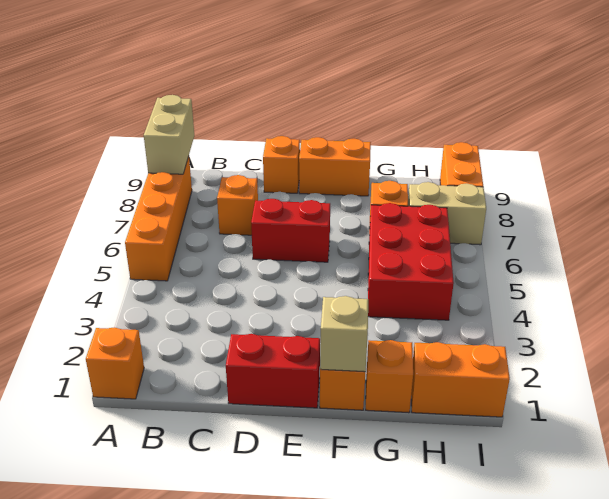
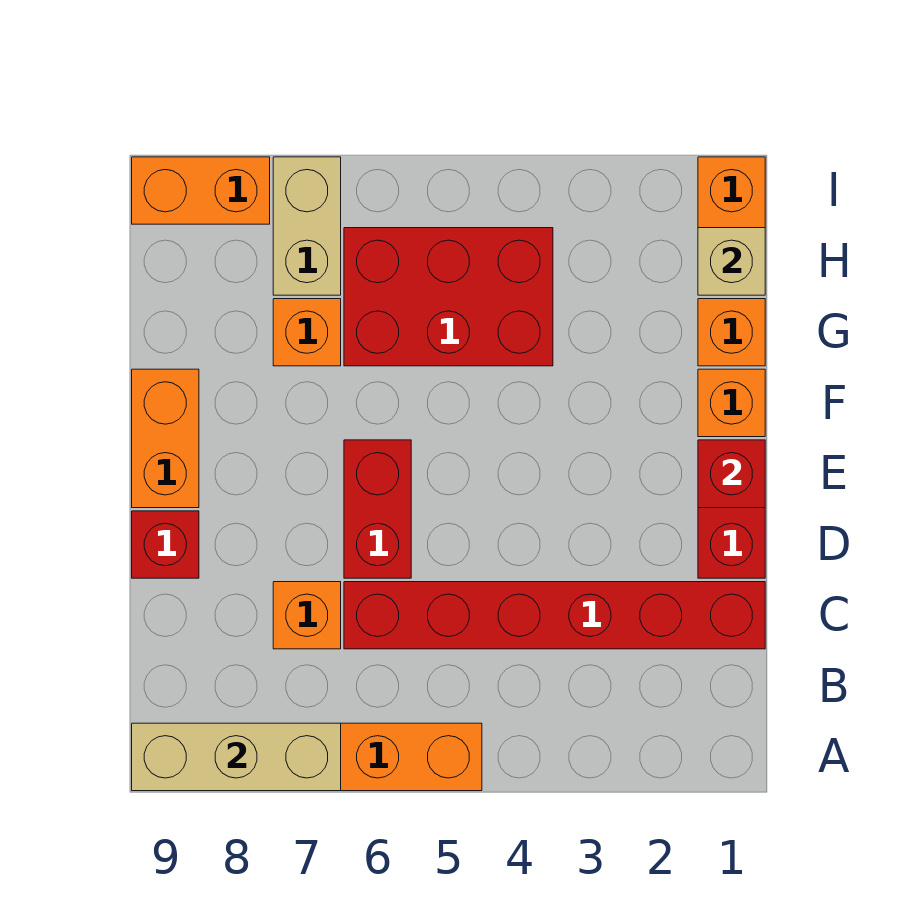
orange 1x1 brick [86,327,144,399] -> none
tan 1x2 brick [144,95,194,174] -> tan 1x3 brick [132,723,341,791]
none -> red 1x6 brick [344,582,765,649]
orange 1x1 brick [263,136,300,193] -> red 1x1 brick [132,511,199,578]
none -> red 1x1 brick [698,440,765,508]
tan 1x1 brick [320,296,368,372] -> tan 1x1 brick moved to [698,228,765,295]

